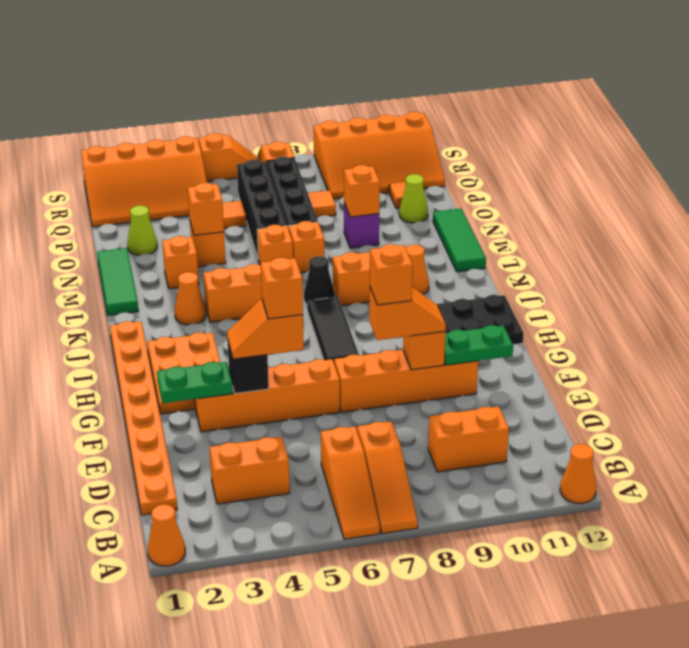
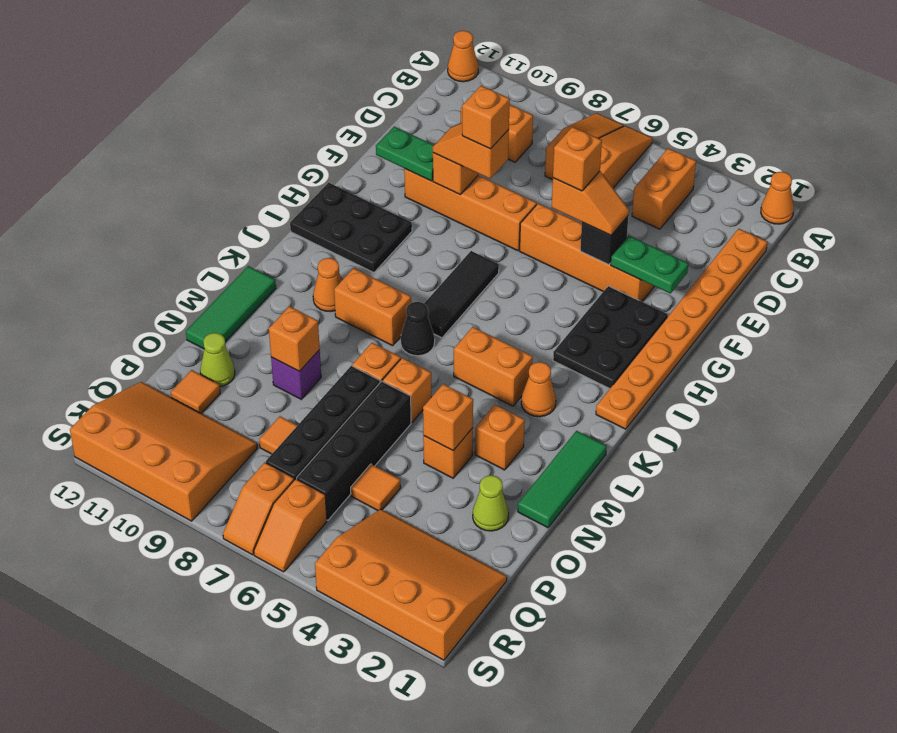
orange 1x2 brick [210,437,290,504] -> orange 1x2 brick turned to [632,148,696,229]
orange 2x3 plate [147,333,220,414] -> black 2x3 plate [553,286,668,389]
orange 1x2 slope [199,133,257,181] -> orange 1x2 slope turned to [254,479,327,572]

